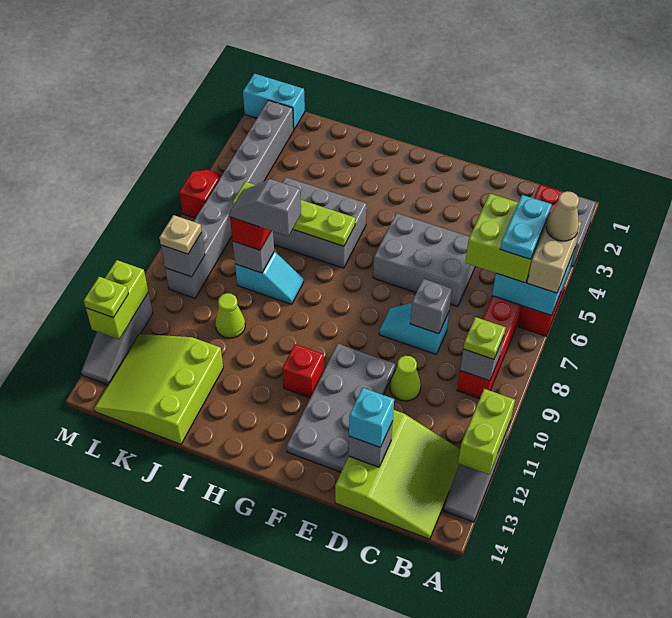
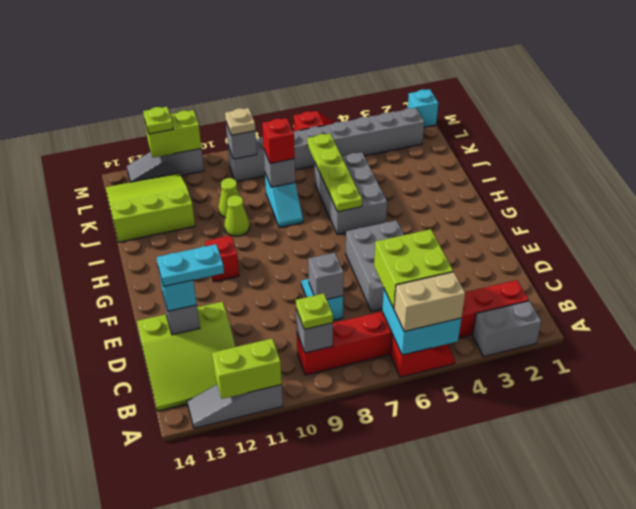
tan 1x1 cone [546,191,579,241] -> none
cyan 1x2 plate [500,195,552,259] -> cyan 1x2 plate moved to [157,244,224,286]
lime 1x1 cone [390,356,421,401] -> lime 1x1 cone moved to [224,195,250,236]
grey 2x4 plate [287,344,395,472] -> none
grey 1x2 slope [229,179,301,236] -> none
cyan 1x2 brick [243,74,305,129] -> cyan 1x1 brick [408,89,438,127]

